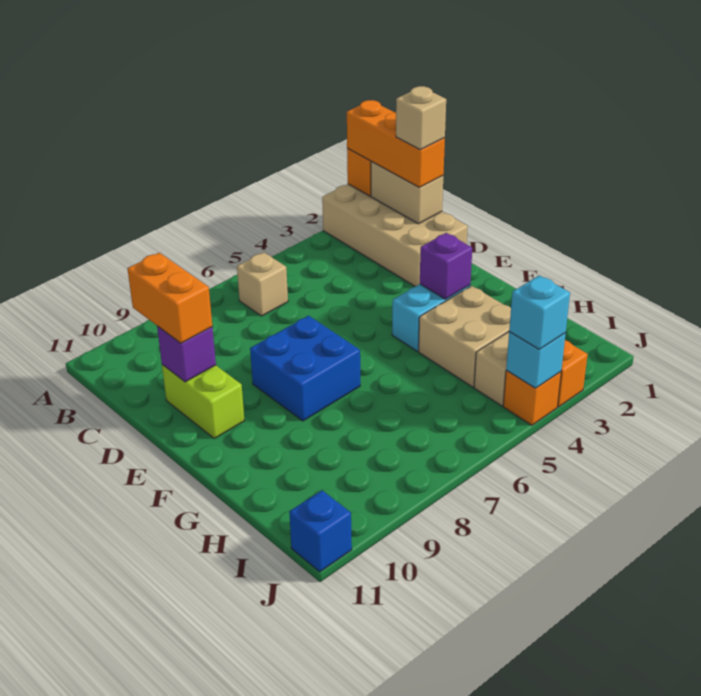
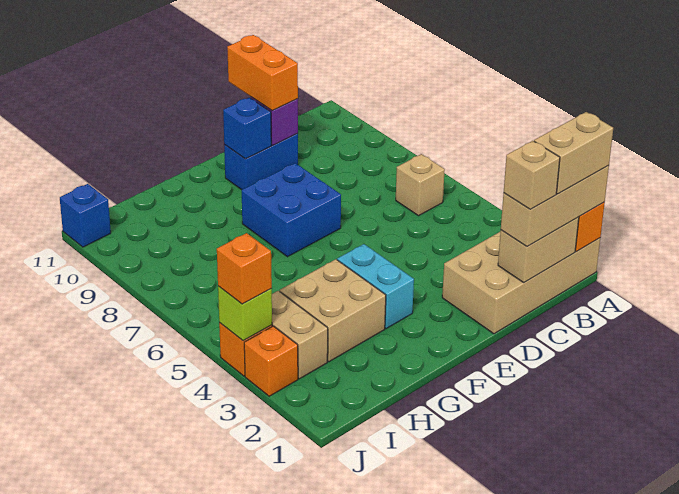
orange 1x3 brick [347,100,445,188] -> tan 1x3 brick [501,165,609,247]
none -> tan 1x2 brick [534,112,613,194]
orange 1x2 brick [127,253,212,343] -> orange 1x2 brick turned to [227,35,298,111]
lime 1x2 brick [162,365,244,438] -> blue 1x2 brick [224,134,298,190]
none -> blue 1x1 brick [223,97,271,159]
purple 1x1 brick [420,233,472,299] -> none
cyan 1x1 brick [506,332,566,388] -> lime 1x1 brick [218,286,272,341]
cyan 1x1 brick [509,275,570,350] -> orange 1x1 brick [217,233,272,304]

